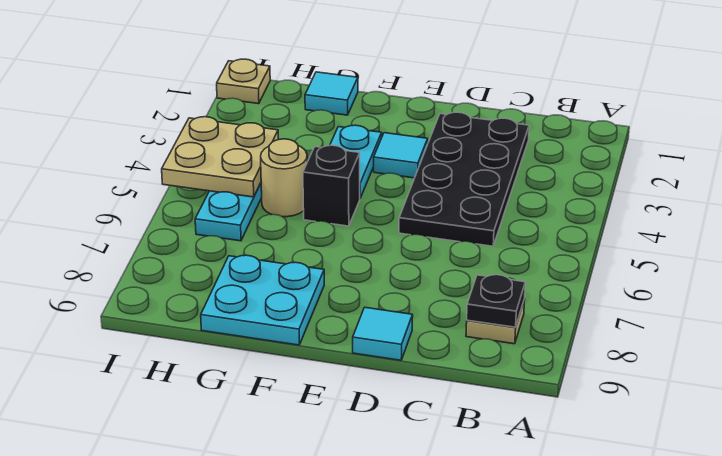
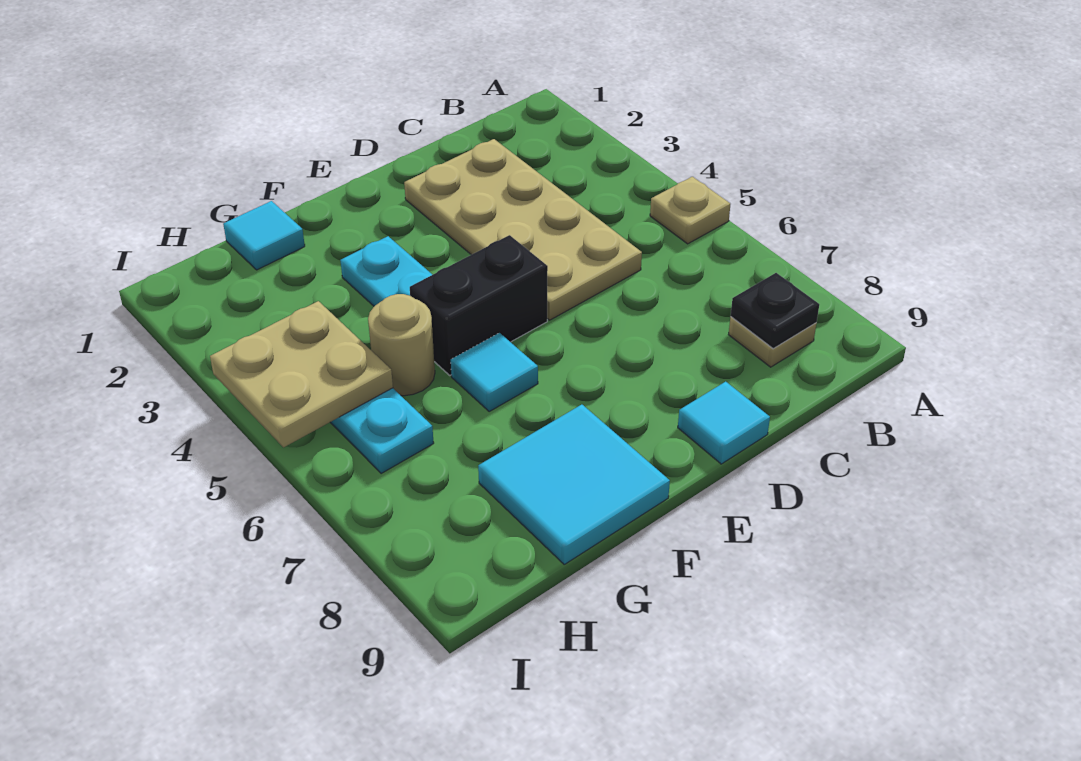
black 2x4 plate [399,112,529,246] -> tan 2x4 plate [404,139,642,320]
cyan 1x1 tile [374,133,428,178] -> cyan 1x1 tile moved to [451,333,538,411]
black 1x1 brick [303,145,360,226] -> black 1x2 brick [410,235,548,375]
cyan 2x2 plate [201,255,324,345] -> cyan 2x2 tile [478,405,670,564]
tan 1x1 plate [217,59,270,104] -> tan 1x1 plate moved to [650,177,730,244]

